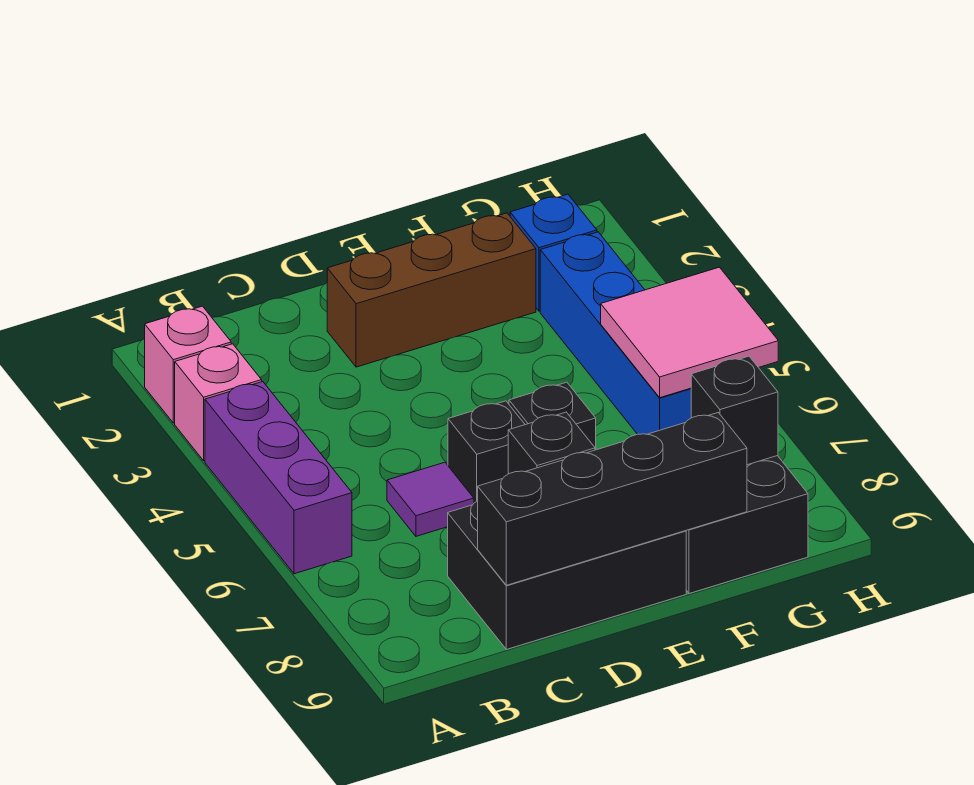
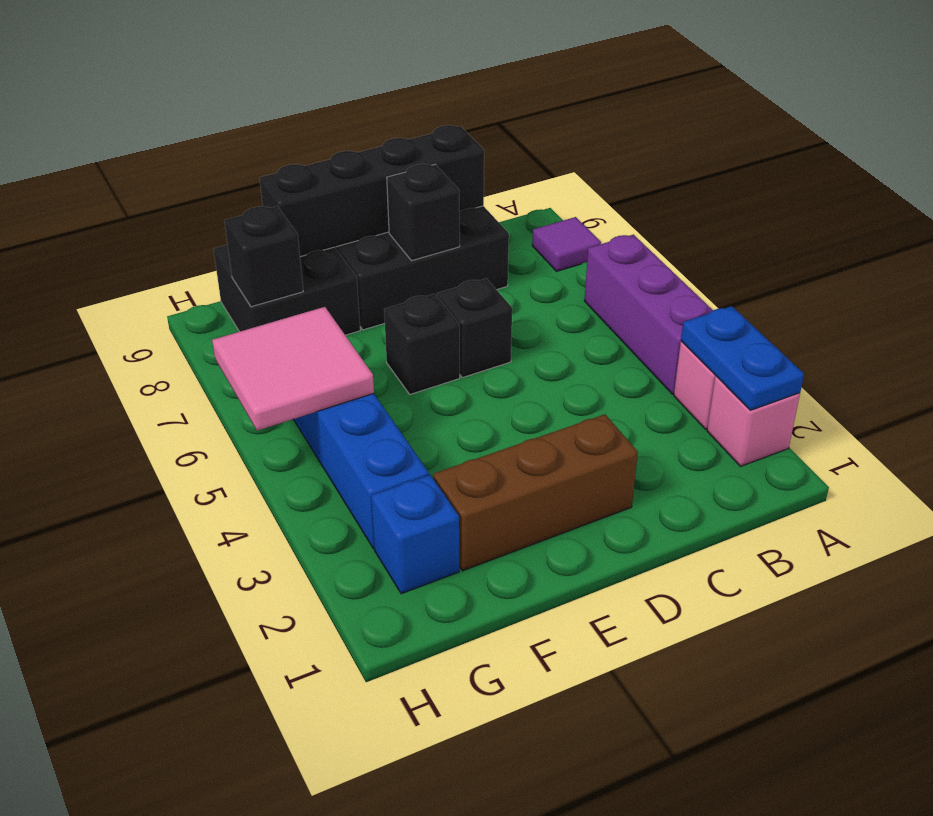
none -> blue 1x2 plate [681,306,804,410]
purple 1x1 tile [387,462,474,536] -> purple 1x1 tile moved to [532,217,601,271]

